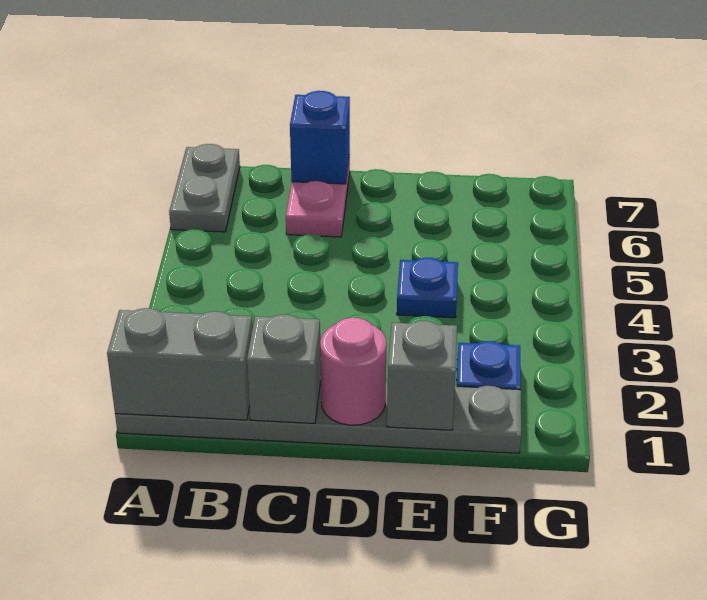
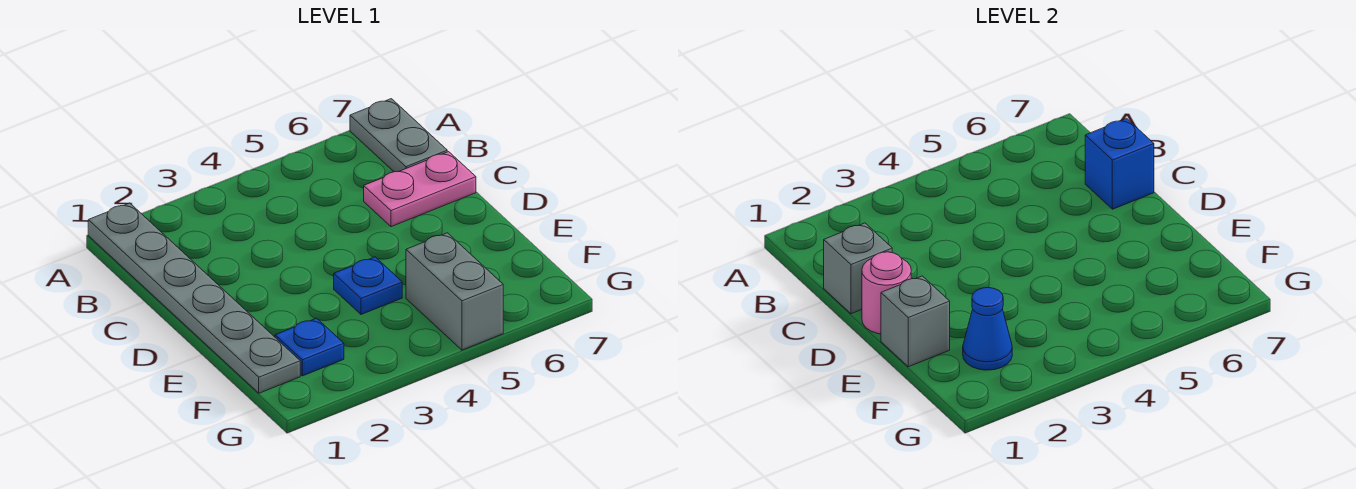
grey 1x2 brick [107,308,252,420] -> grey 1x2 brick moved to [406,233,503,350]
grey 1x2 plate [169,144,240,232] -> grey 1x2 plate turned to [350,99,447,172]
none -> blue 1x1 cone [963,288,1012,370]

